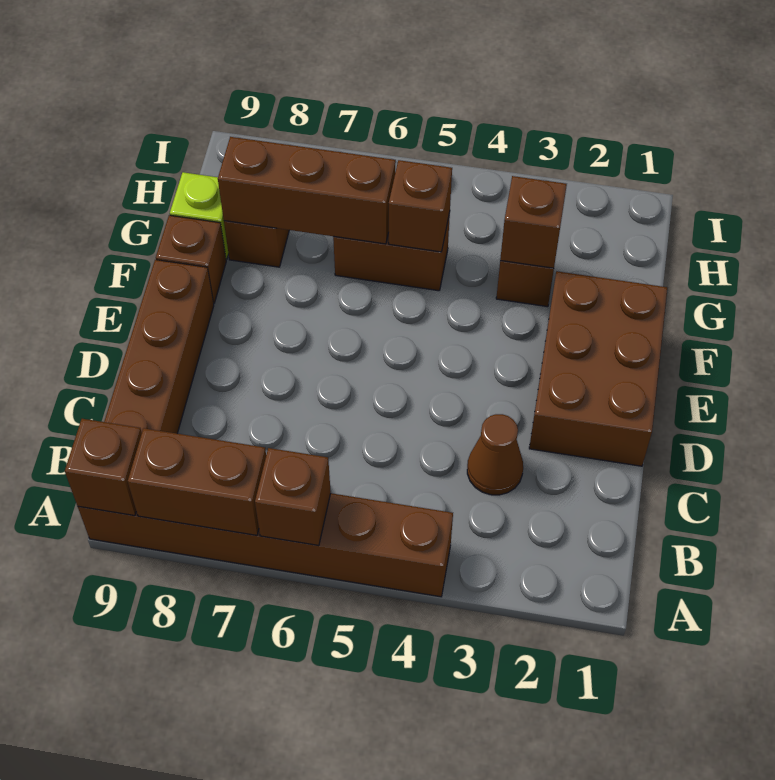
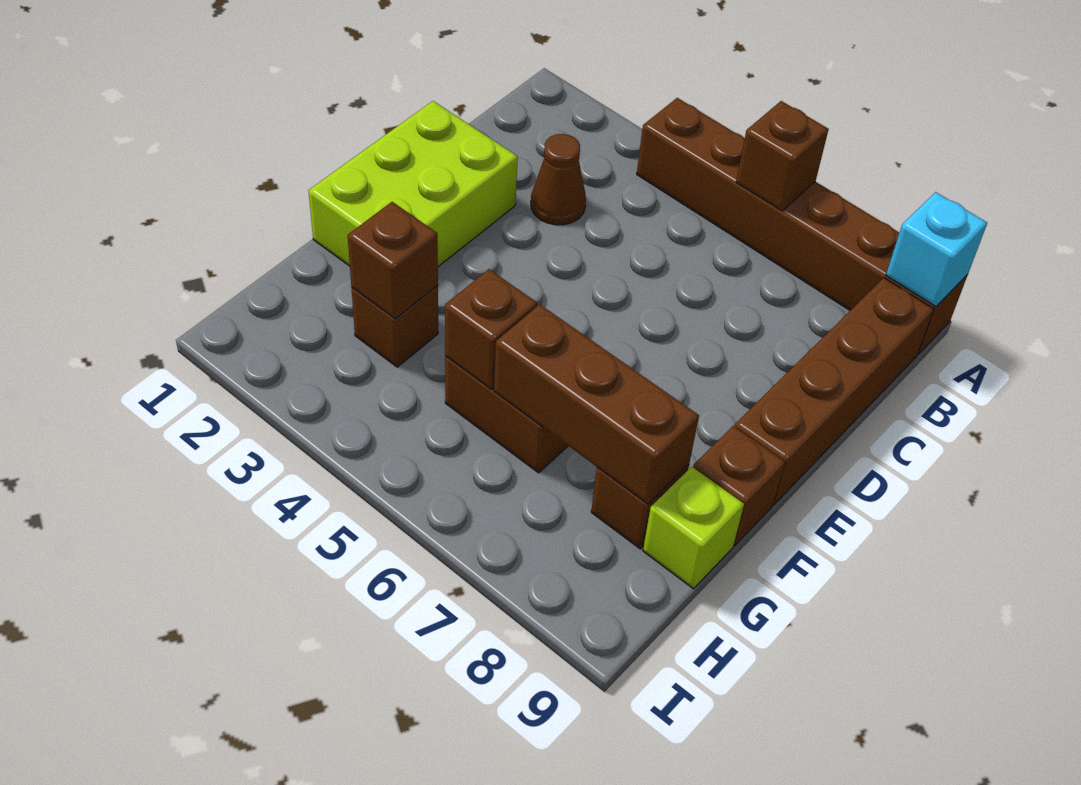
brown 1x2 brick [128,428,266,535] -> none
brown 1x1 brick [65,419,142,516] -> cyan 1x1 brick [886,192,987,306]
brown 2x3 brick [529,271,667,466] -> lime 2x3 brick [308,101,518,267]

